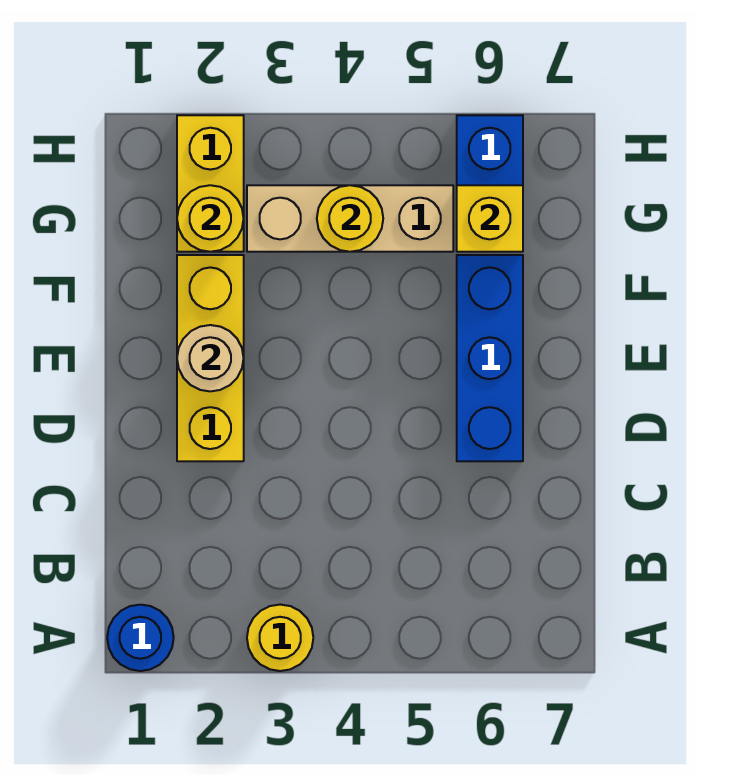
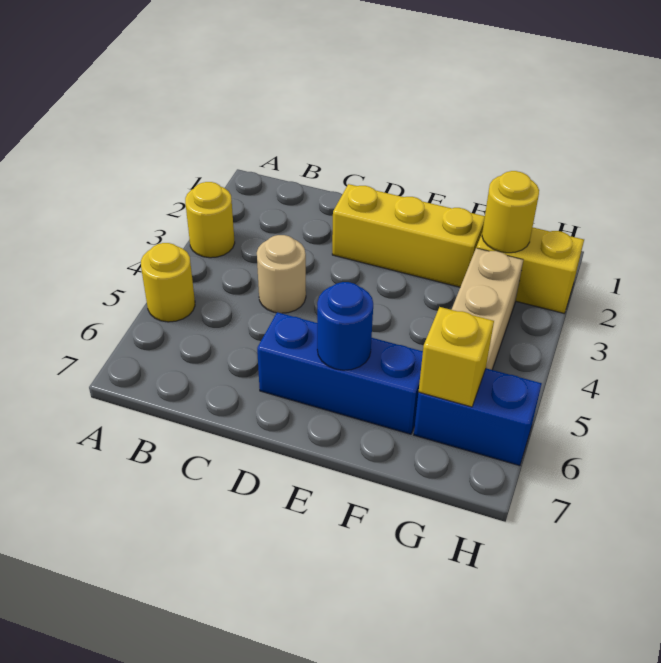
blue 1x1 round brick [107,605,174,671] -> blue 1x1 round brick moved to [317,282,373,370]
tan 1x1 round brick [177,325,244,391] -> tan 1x1 round brick moved to [257,235,306,313]
yellow 1x1 round brick [317,185,383,252] -> yellow 1x1 round brick moved to [141,243,195,322]

